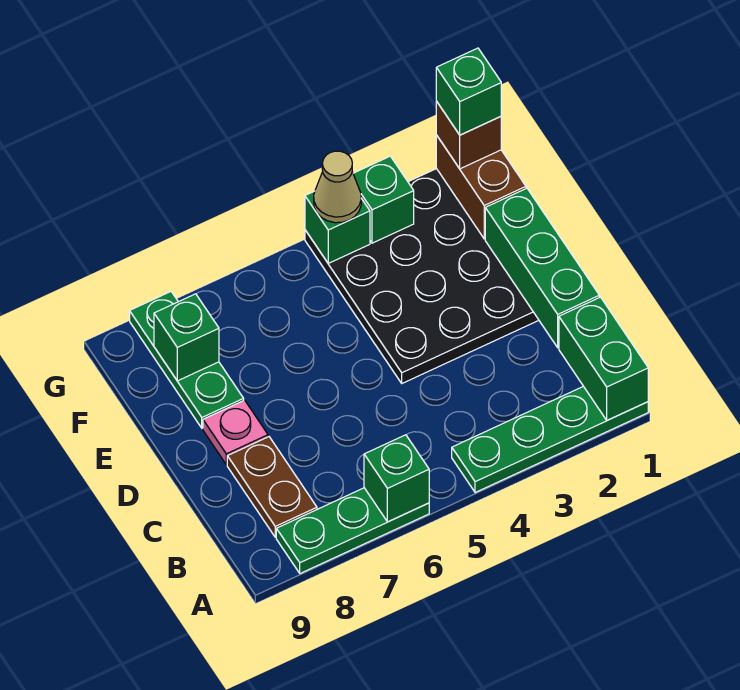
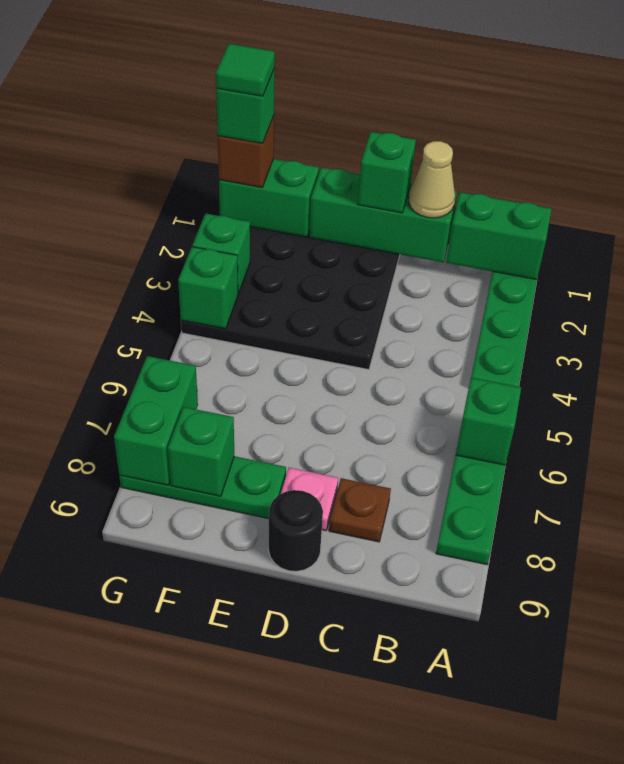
brown 1x2 plate [227,437,317,537] -> brown 1x1 plate [329,478,391,542]
none -> green 1x1 brick [358,132,416,213]
none -> black 1x1 round brick [268,490,323,571]
brown 1x2 brick [436,135,526,239] -> green 1x2 brick [219,159,319,237]
none -> green 1x1 tile [216,44,275,96]
tan 1x1 cone [314,151,361,223] -> tan 1x1 cone moved to [409,141,455,218]
none -> green 1x2 brick [114,356,198,485]

